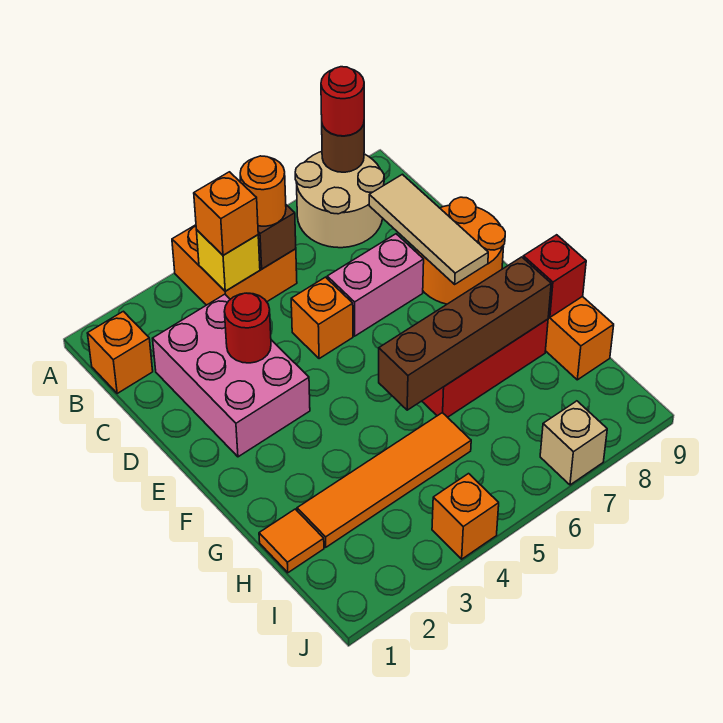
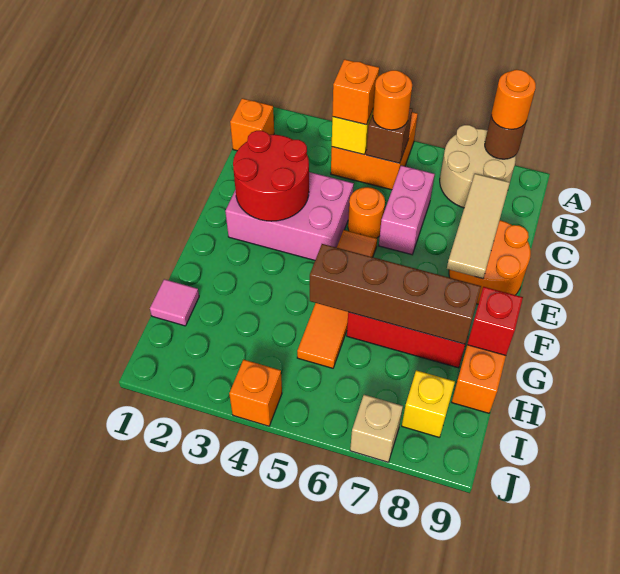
red 1x1 round brick [321,67,364,136] -> orange 1x1 round brick [491,70,536,130]
pink 2x3 brick [153,294,310,457] -> pink 2x3 brick turned to [225,172,354,260]
red 1x1 round brick [224,293,271,363] -> red 2x2 round brick [233,131,309,221]
orange 1x1 brick [291,277,353,359] -> orange 1x1 round brick [348,187,385,238]
pink 1x2 brick [327,234,424,336] -> pink 1x2 brick turned to [379,165,435,255]
orange 1x1 tile [259,509,324,573] -> pink 1x1 tile [150,279,199,326]
orange 1x4 tile [297,413,471,547] -> orange 1x4 tile turned to [297,230,377,368]
none -> yellow 1x1 brick [402,370,455,438]

